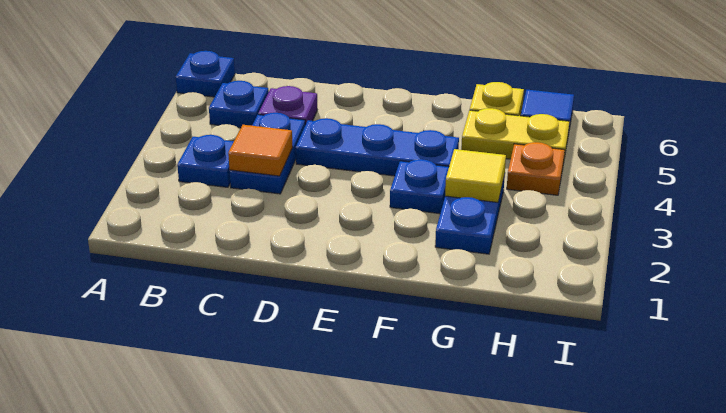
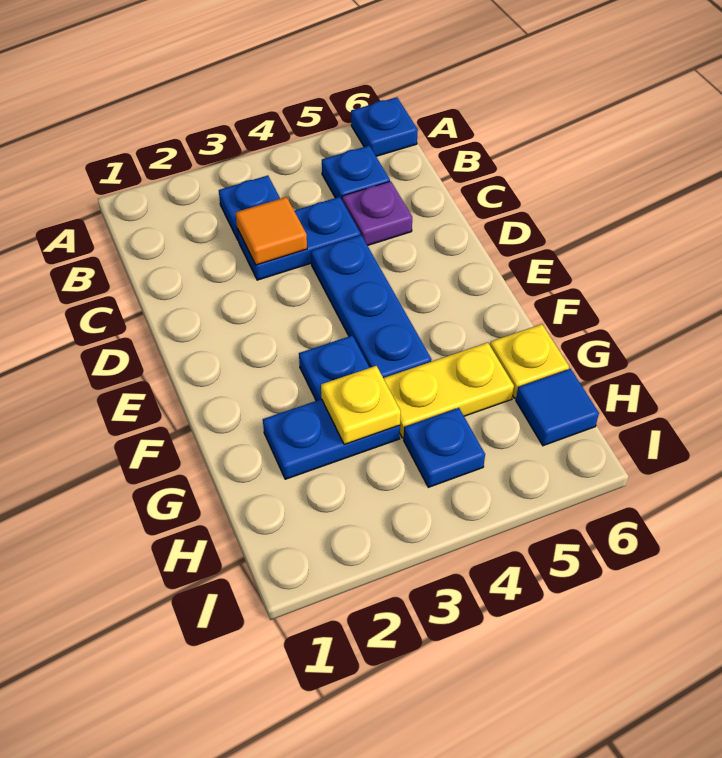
yellow 1x1 tile [445,149,506,202] -> yellow 1x1 plate [321,366,401,445]
yellow 1x2 plate [461,108,570,159] -> yellow 1x2 plate turned to [383,343,514,438]
orange 1x1 plate [507,142,565,195] -> blue 1x1 plate [404,408,485,487]

